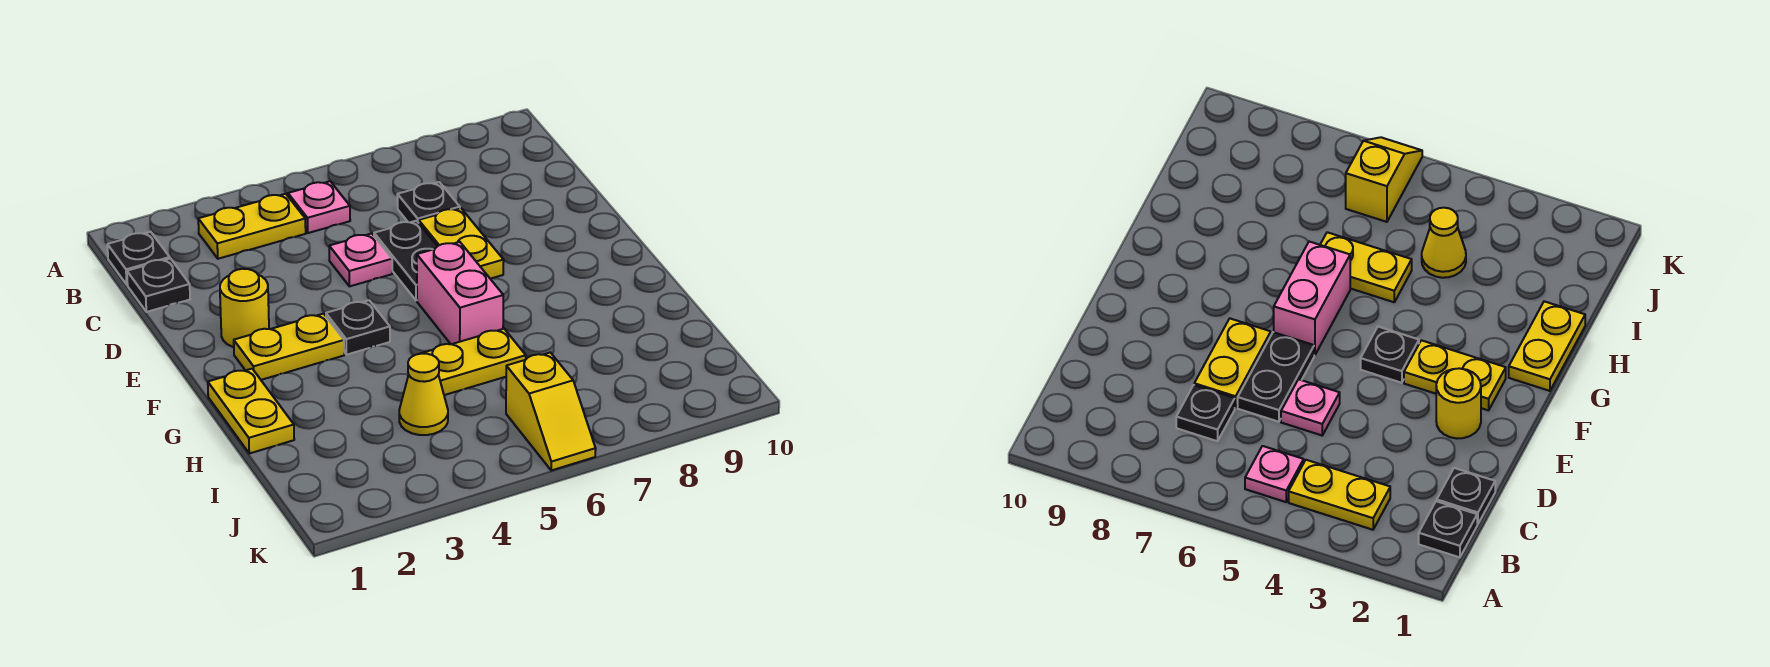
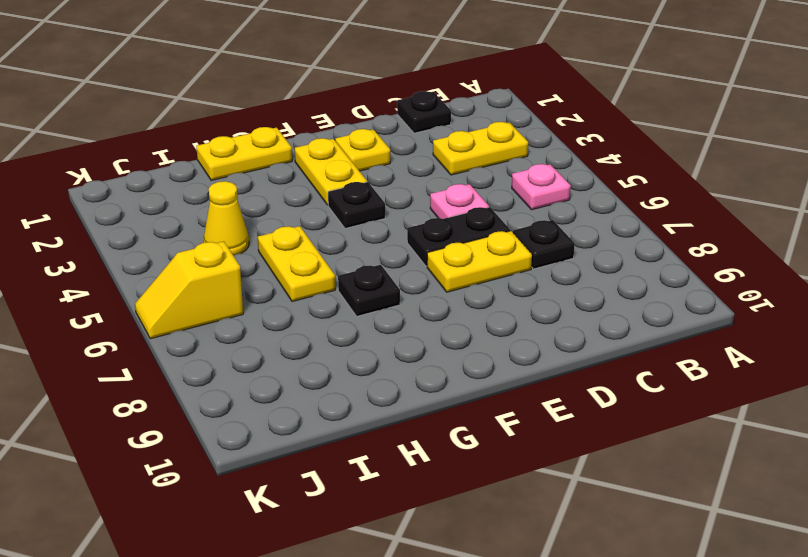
black 1x1 plate [107,232,170,285] -> black 1x1 plate moved to [338,265,400,316]
yellow 1x2 plate [198,194,306,259] -> yellow 1x2 plate turned to [433,122,528,175]
yellow 1x1 round brick [220,269,269,347] -> yellow 1x1 plate [335,129,390,171]
pink 1x2 brick [417,242,503,344] -> none

